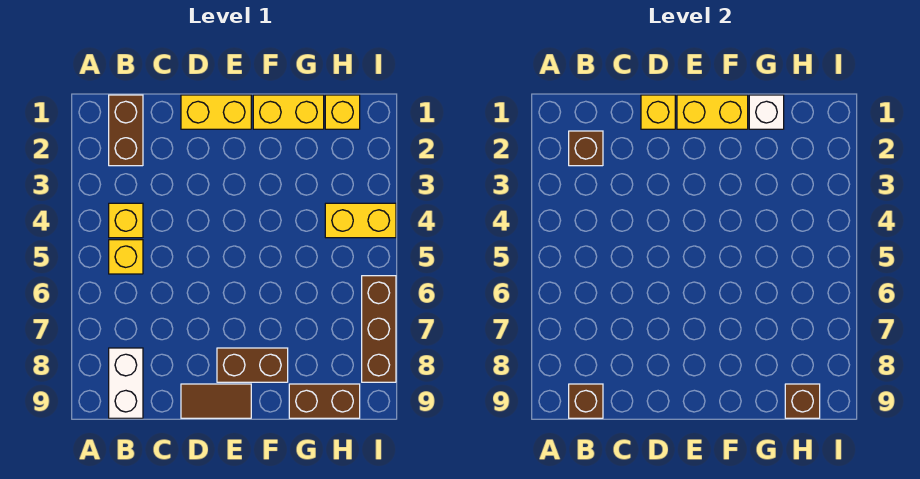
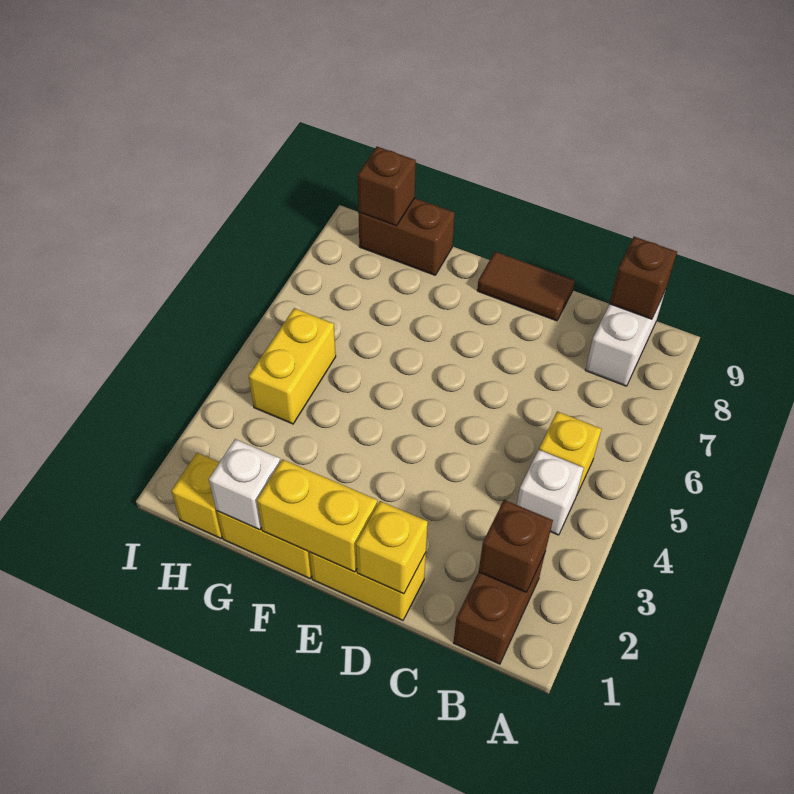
yellow 1x1 brick [109,203,143,238] -> white 1x1 brick [517,450,584,535]
brown 1x2 brick [217,348,288,382] -> none
yellow 1x2 brick [325,203,396,238] -> yellow 1x2 brick turned to [249,308,336,424]
brown 1x3 brick [362,276,396,382] -> none

